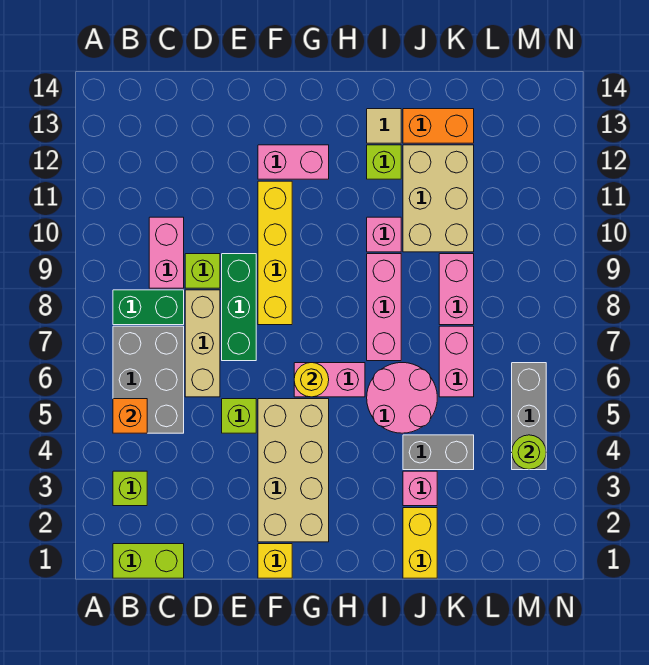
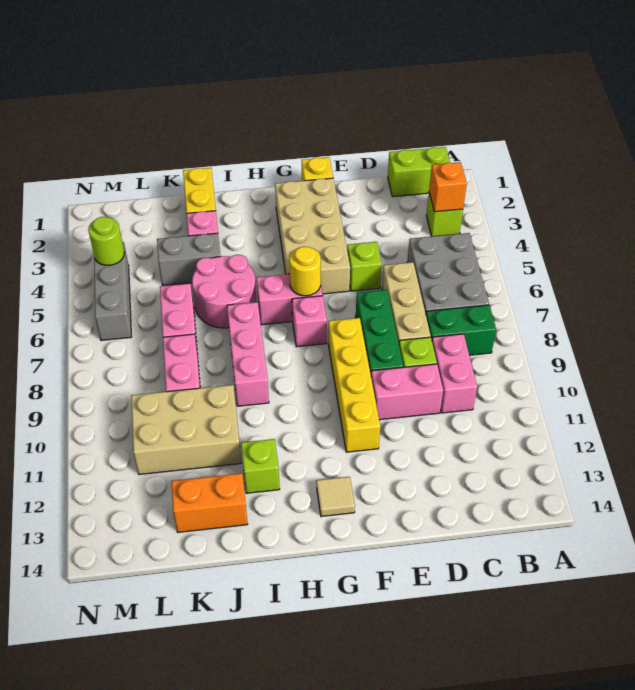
orange 1x1 brick [113,399,147,433] -> orange 1x1 brick moved to [429,162,467,212]
pink 1x2 brick [258,145,329,179] -> pink 1x2 brick moved to [371,364,443,420]
pink 1x1 brick [367,217,401,252] -> pink 1x1 brick moved to [292,296,327,347]
tan 1x1 tile [367,109,401,143] -> tan 1x1 tile moved to [316,477,355,516]
tan 2x3 brick [403,145,474,252] -> tan 2x3 brick turned to [131,385,241,475]

